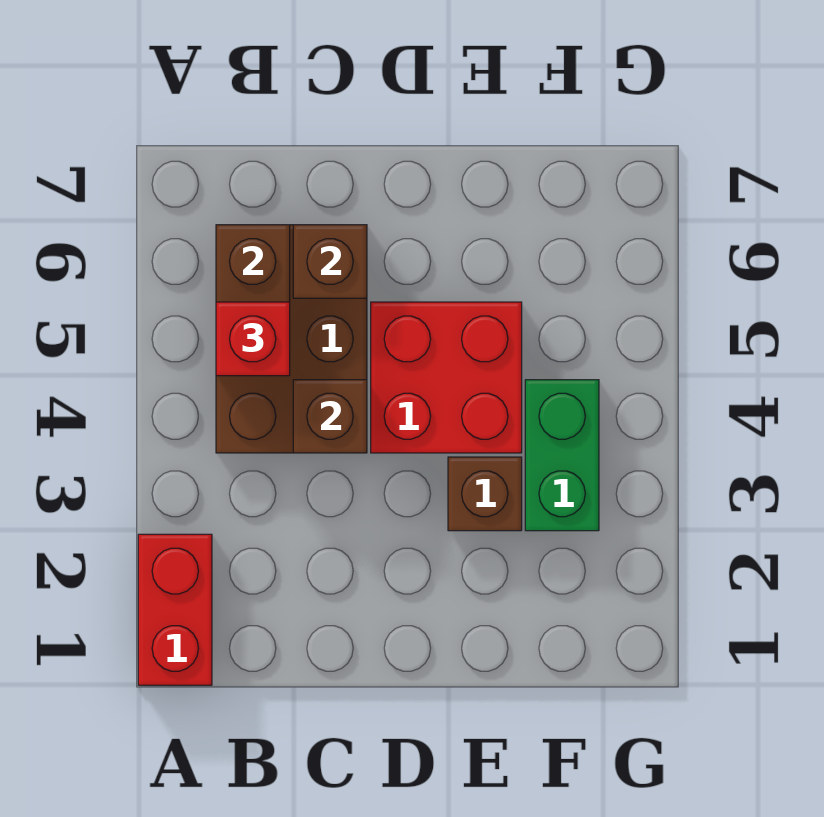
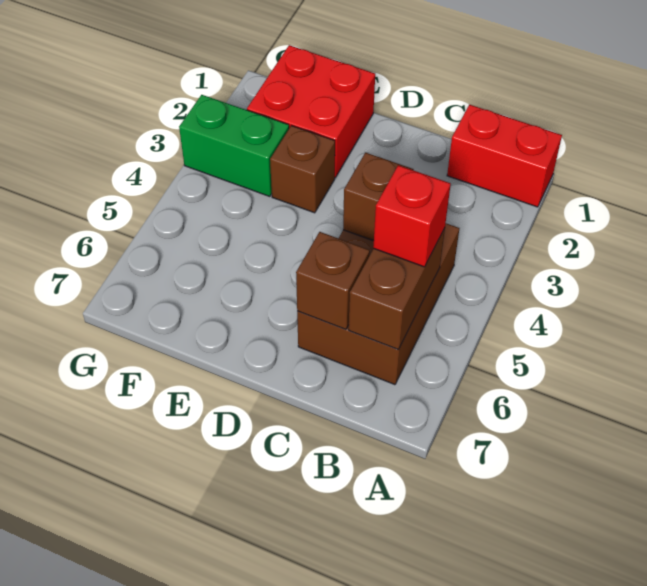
red 1x2 brick [138,534,212,685] -> red 1x2 brick turned to [447,105,562,207]
red 2x2 brick [371,302,522,453] -> red 2x2 brick moved to [247,45,375,178]
green 1x2 brick [525,380,599,531] -> green 1x2 brick turned to [179,95,289,197]

